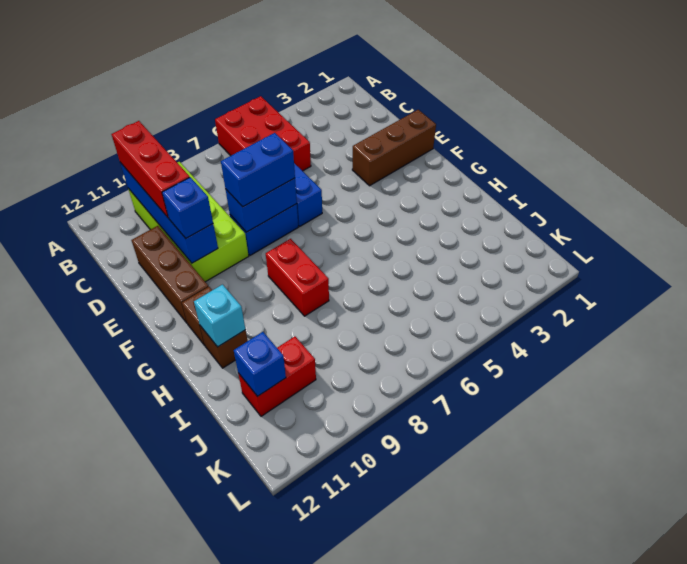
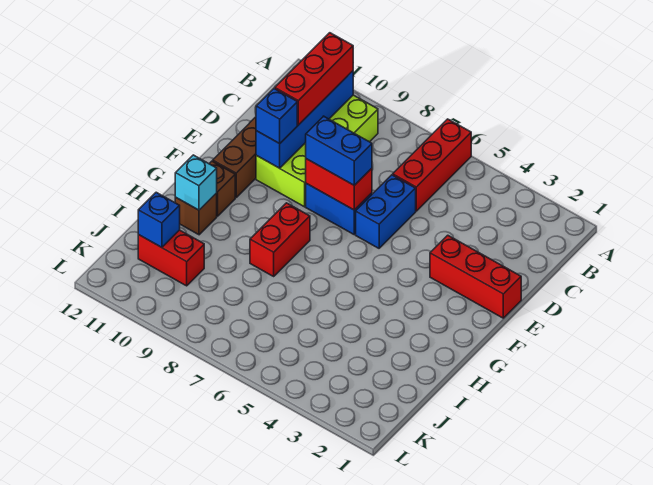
red 2x3 brick [215,96,311,171] -> red 1x3 brick [393,119,471,211]
brown 1x3 brick [352,110,436,186] -> red 1x3 brick [430,235,521,318]
blue 1x2 brick [226,178,297,232] -> red 1x2 brick [306,159,372,210]

